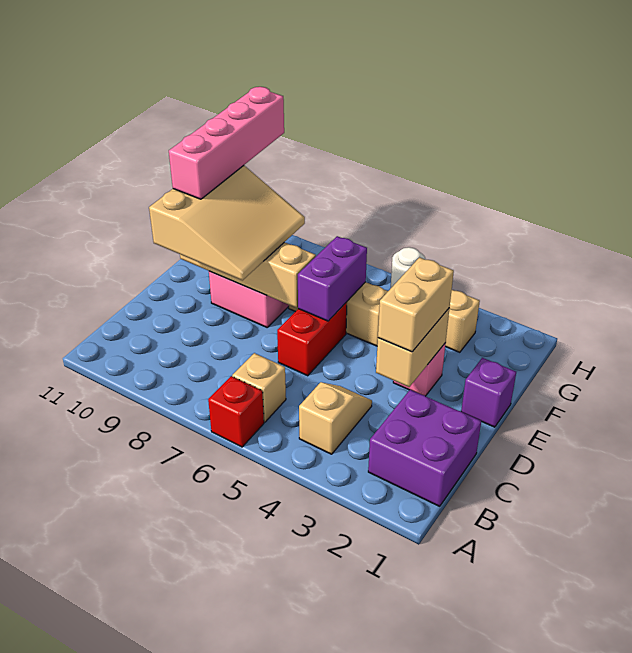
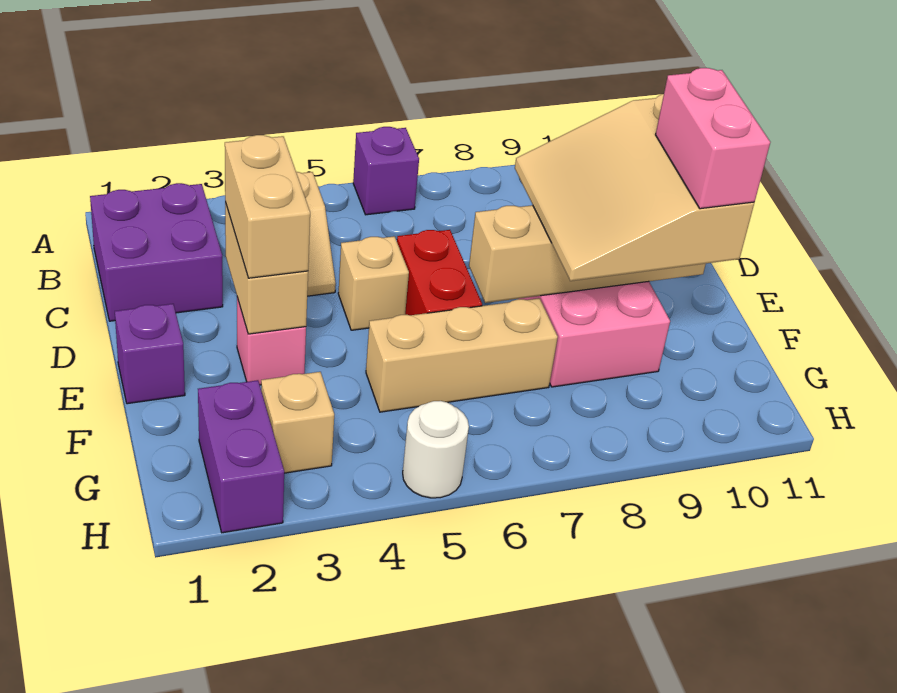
red 1x1 brick [208,376,264,447] -> purple 1x1 brick [353,127,419,215]
tan 1x1 brick [232,353,286,422] -> tan 1x1 brick moved to [338,236,409,330]
purple 1x2 brick [298,236,367,321] -> purple 1x2 brick moved to [198,380,284,533]
pink 1x4 brick [169,87,284,199] -> pink 1x2 brick [656,68,770,209]

